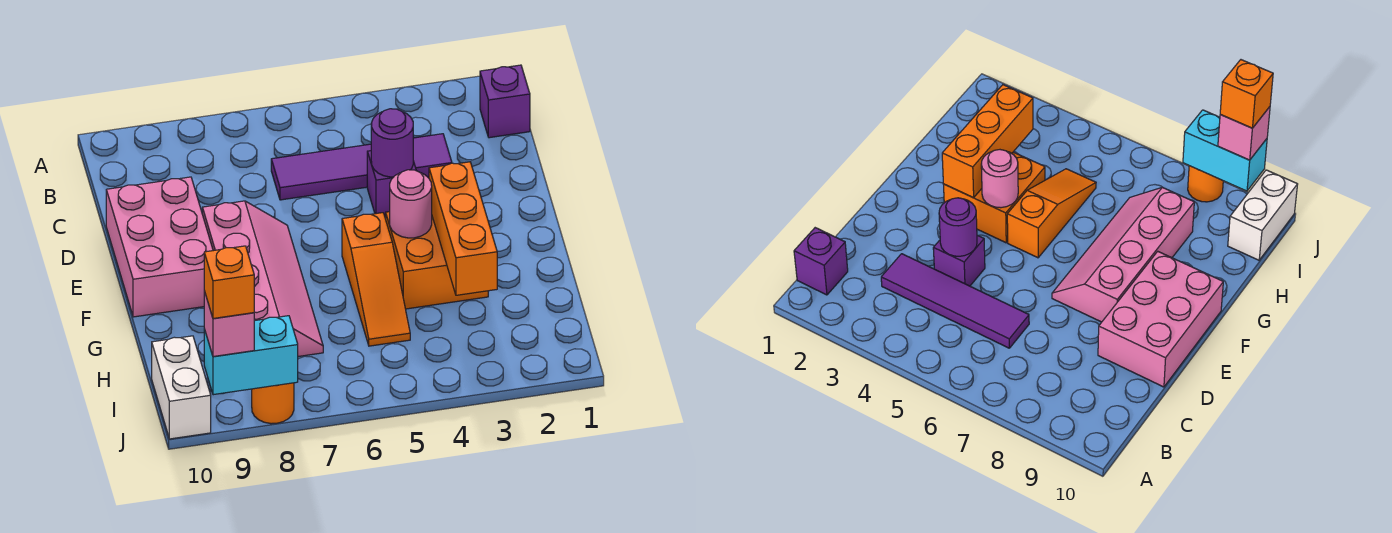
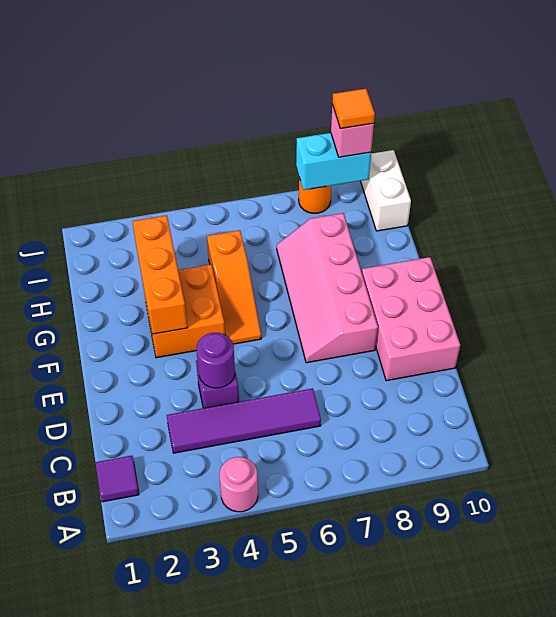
purple 1x1 brick [480,65,530,138] -> purple 1x1 tile [96,456,139,502]
pink 1x1 round brick [390,170,432,238] -> pink 1x1 round brick moved to [219,457,258,512]
orange 1x3 slope [342,213,410,346] -> orange 1x3 slope turned to [207,230,261,344]
orange 1x1 brick [204,246,254,319] -> orange 1x1 tile [332,89,375,129]

